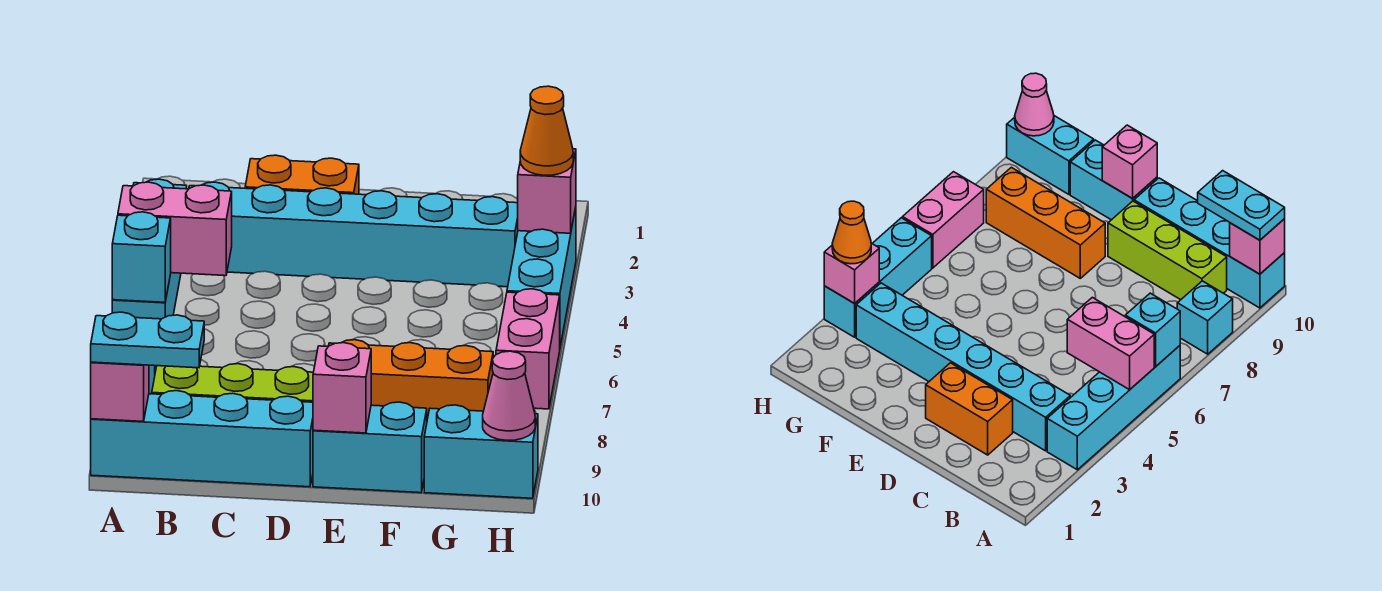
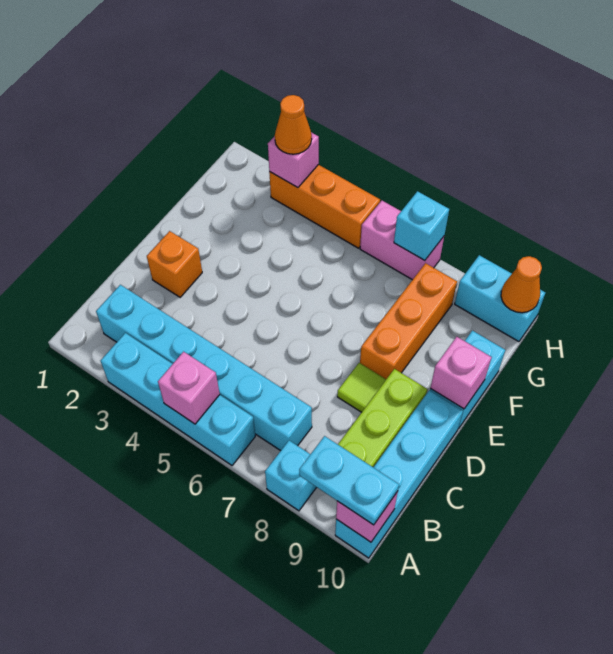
pink 1x2 brick [118,182,232,276] -> pink 1x1 brick [158,352,220,424]
cyan 1x1 brick [112,212,171,302] -> cyan 1x1 brick moved to [394,191,449,261]
cyan 1x2 plate [91,312,204,368] -> cyan 1x2 plate turned to [299,436,399,525]
cyan 1x6 brick [189,182,518,287] -> cyan 1x6 brick turned to [96,285,312,451]
orange 1x2 brick [245,155,359,194] -> orange 1x1 brick [147,231,202,297]
none -> lime 1x1 tile [337,363,386,412]
cyan 1x2 brick [424,405,538,498] -> cyan 1x2 brick turned to [455,255,545,342]
cyan 1x3 brick [507,208,576,346] -> orange 1x3 brick [269,165,380,248]
pink 1x1 cone [483,351,535,440] -> orange 1x1 cone [501,256,542,313]

